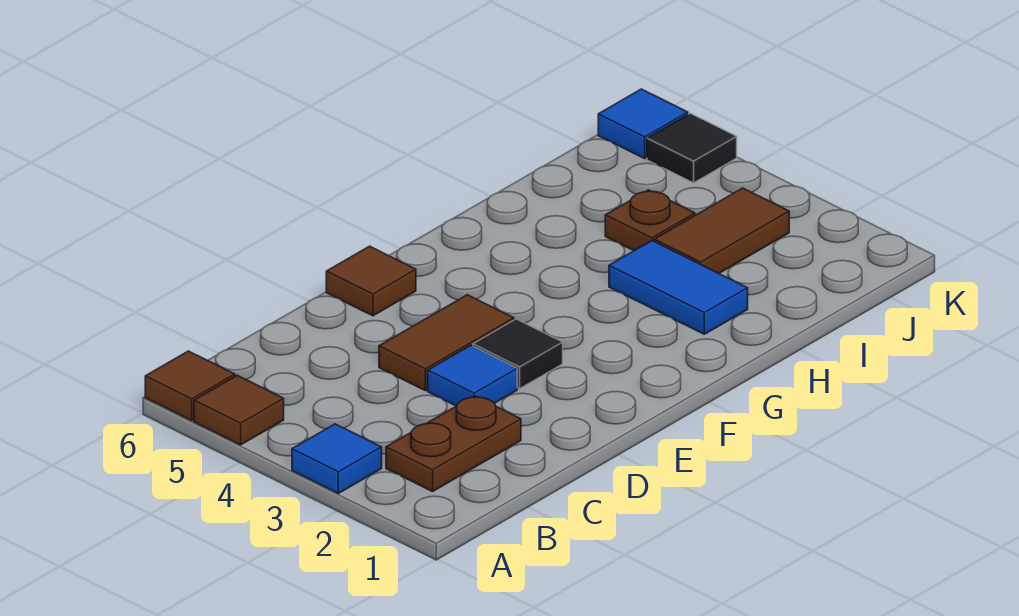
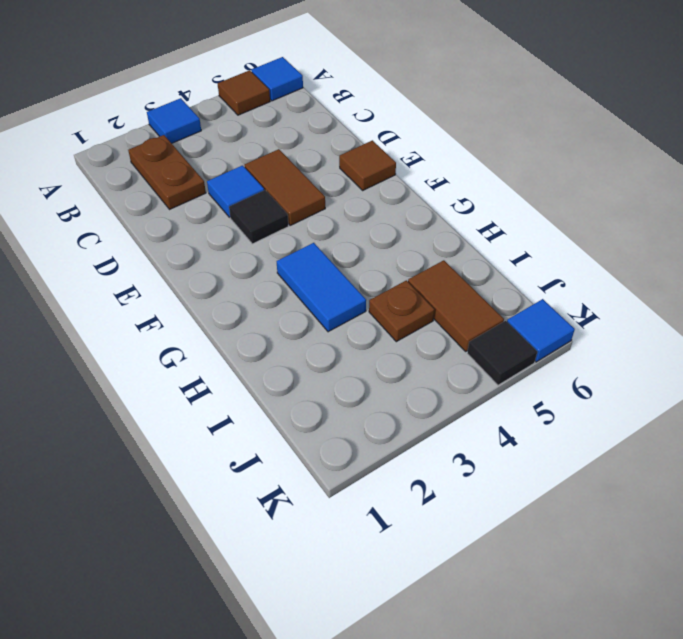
brown 1x1 tile [145,351,235,421] -> blue 1x1 tile [251,57,303,101]
blue 1x2 tile [609,241,748,334] -> blue 1x2 tile turned to [277,243,366,332]
brown 1x2 tile [654,188,789,273] -> brown 1x2 tile moved to [408,260,504,351]

